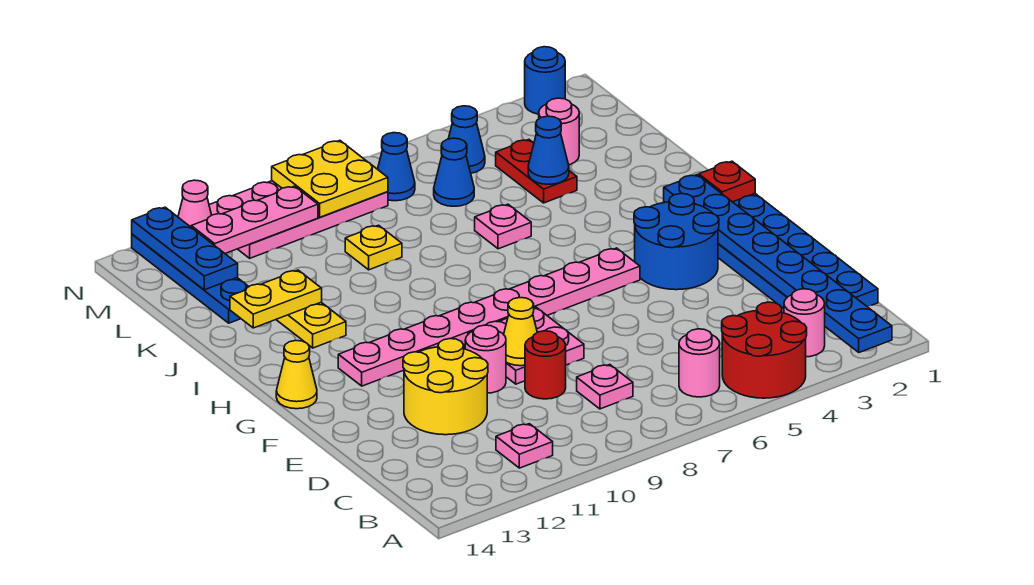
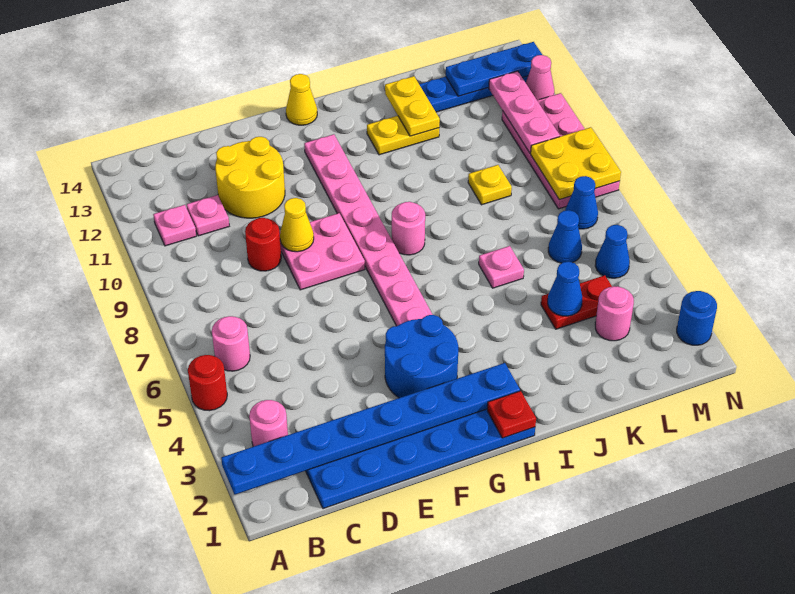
red 2x2 round brick [722,302,807,398] -> red 1x1 round brick [188,355,227,411]
pink 1x1 plate [577,364,633,409] -> pink 1x1 plate moved to [187,195,229,236]
pink 1x1 round brick [465,325,506,393] -> pink 1x1 round brick moved to [392,202,425,255]

